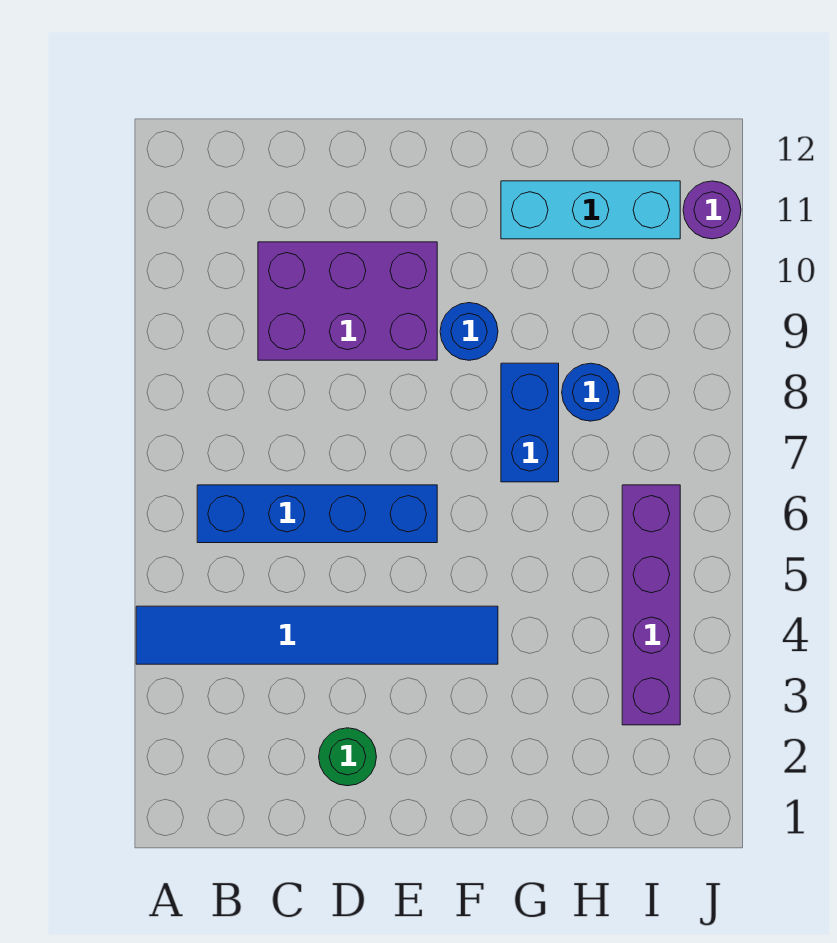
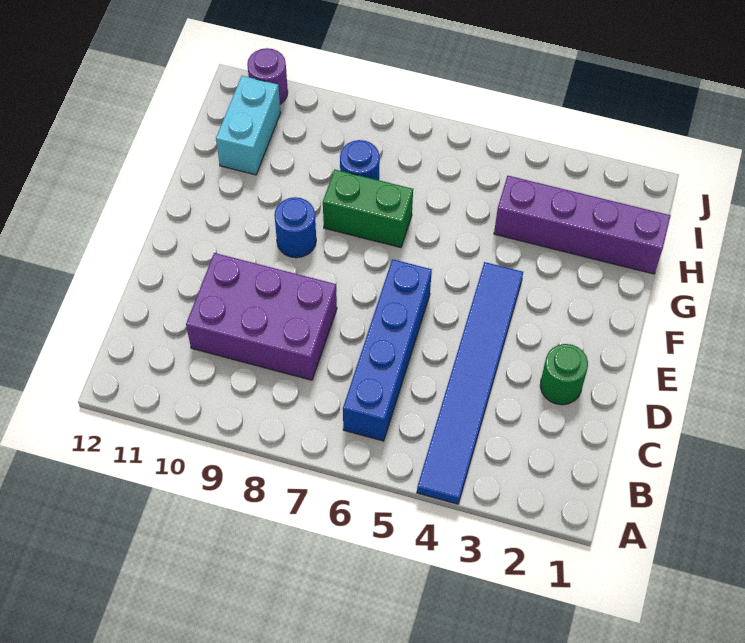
purple 2x3 brick [258,242,437,360] -> purple 2x3 brick turned to [186,253,337,380]
blue 1x2 brick [501,363,559,482] -> green 1x2 brick [323,170,413,248]
cyan 1x3 brick [501,181,680,239] -> cyan 1x2 brick [216,76,281,175]
purple 1x4 brick [622,485,680,725] -> purple 1x4 brick moved to [494,176,671,274]

